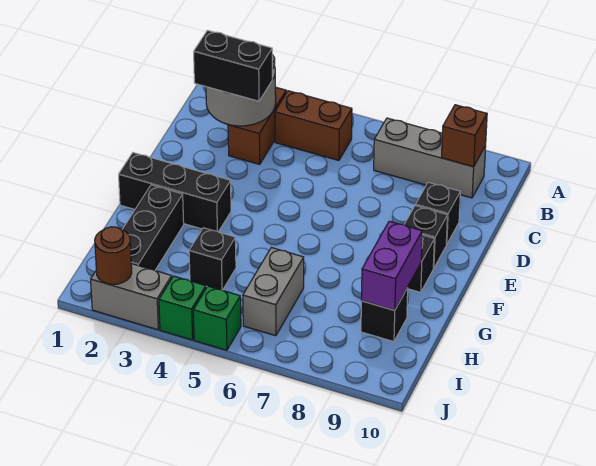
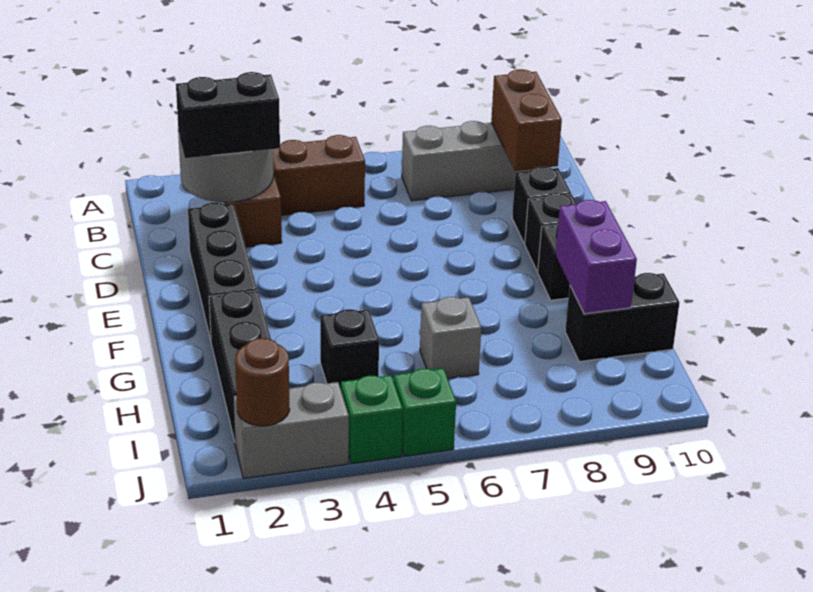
brown 1x1 brick [441,105,487,167] -> brown 1x2 brick [491,69,562,171]
black 1x3 brick [119,153,231,232] -> black 1x3 brick turned to [188,203,257,340]
grey 1x2 brick [243,248,304,336] -> grey 1x1 brick [420,297,481,379]
black 1x1 brick [361,288,408,342] -> black 1x2 brick [565,273,680,362]

